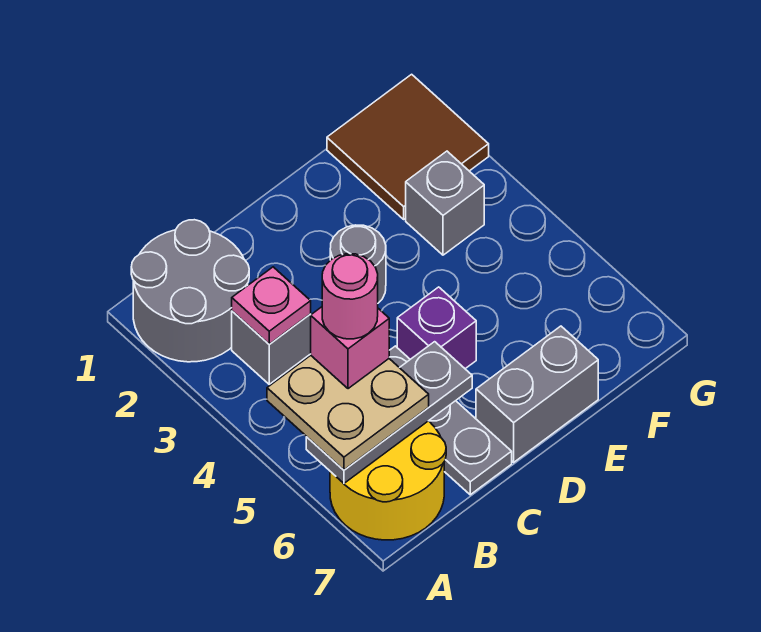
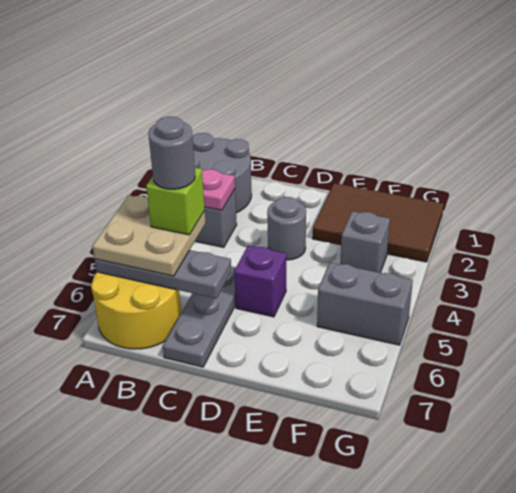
pink 1x1 brick [311,307,389,389] -> lime 1x1 brick [146,168,205,235]
pink 1x1 round brick [322,254,378,339] -> grey 1x1 round brick [148,117,195,189]
grey 1x2 brick [476,326,598,462] -> grey 1x2 brick moved to [317,262,413,345]
brown 2x2 tile [327,74,489,219] -> brown 2x3 tile [313,183,444,262]

